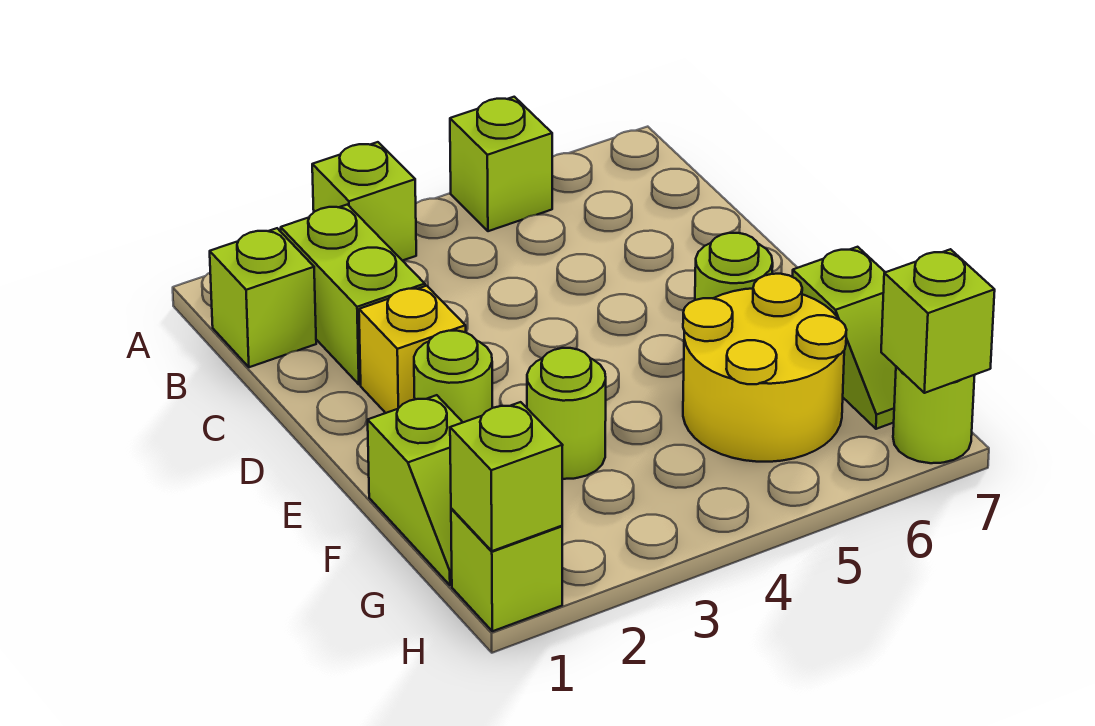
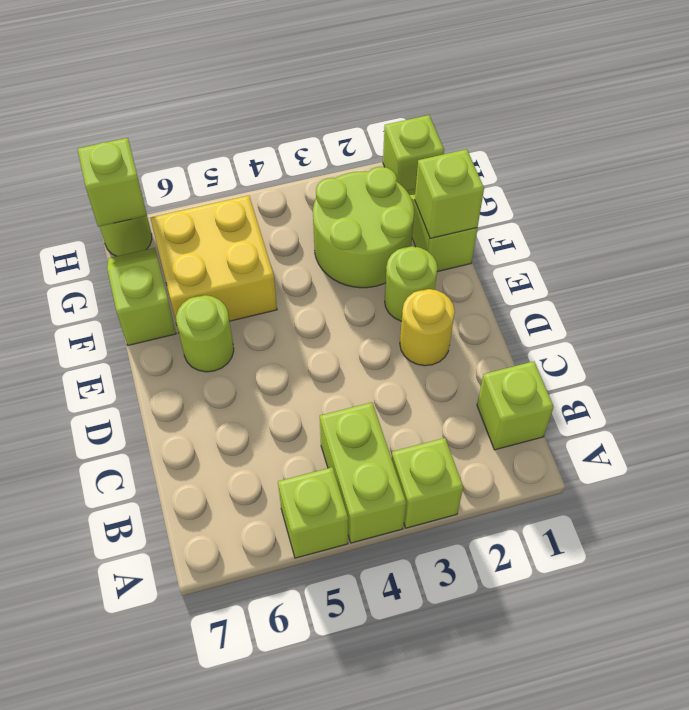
lime 1x2 brick [281,205,425,384] -> lime 1x2 brick moved to [320,402,406,543]
yellow 1x1 brick [359,286,466,413] -> yellow 1x1 round brick [400,289,455,366]
lime 1x1 round brick [527,348,606,479] -> lime 2x2 round brick [313,167,414,288]
yellow 2x2 round brick [683,274,846,462] -> yellow 2x2 brick [150,196,277,321]
lime 1x1 brick [450,402,563,551] -> lime 1x1 brick moved to [415,149,484,238]

